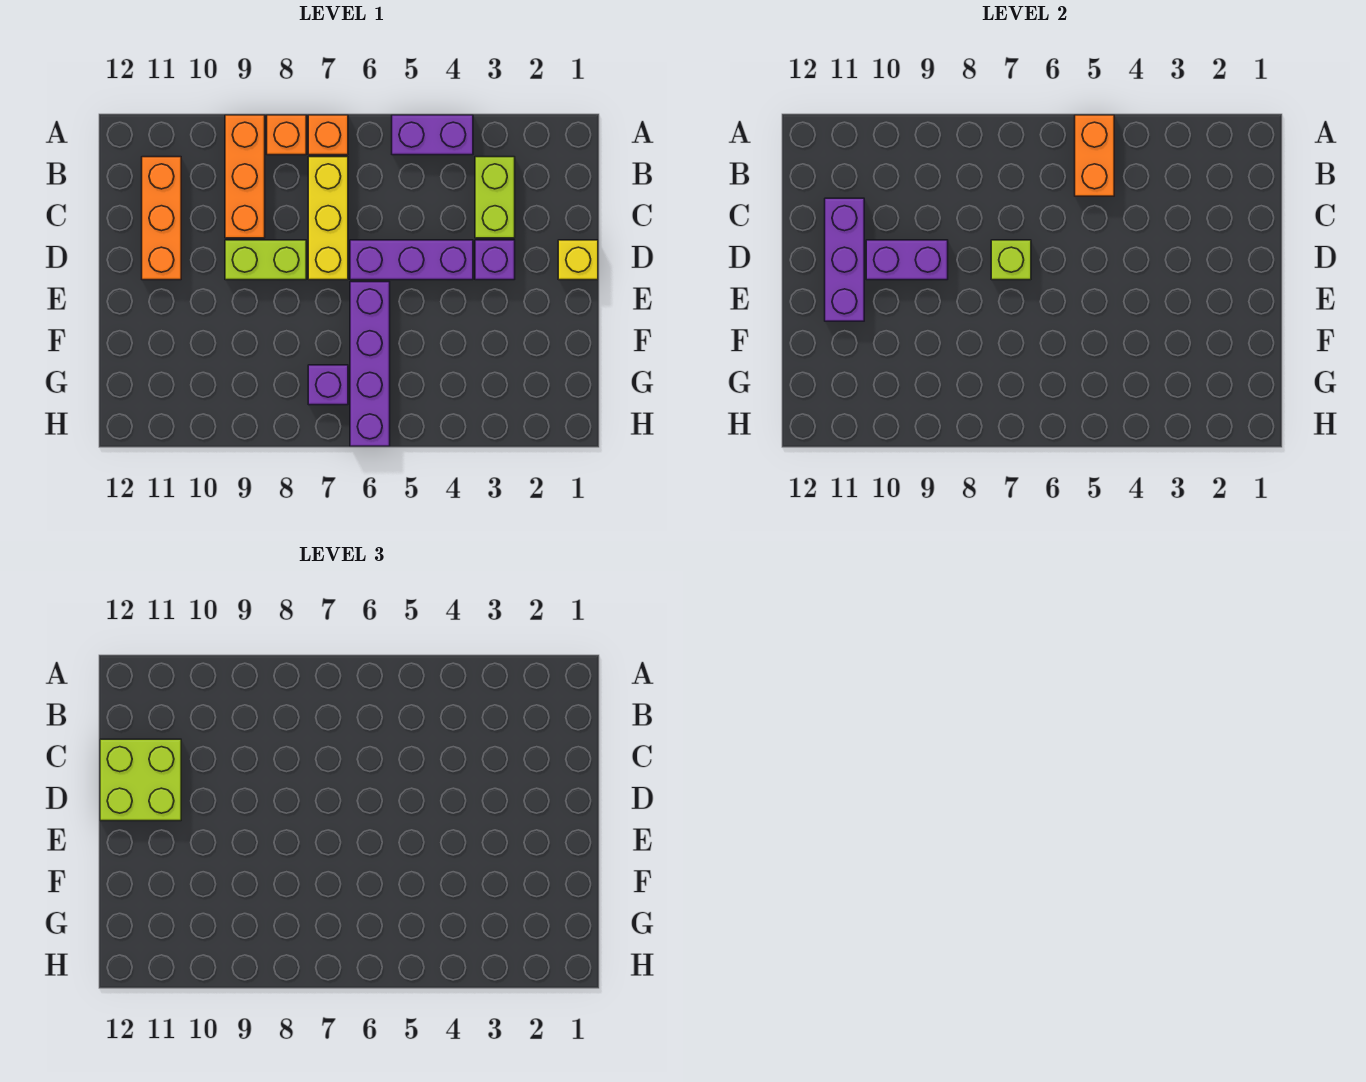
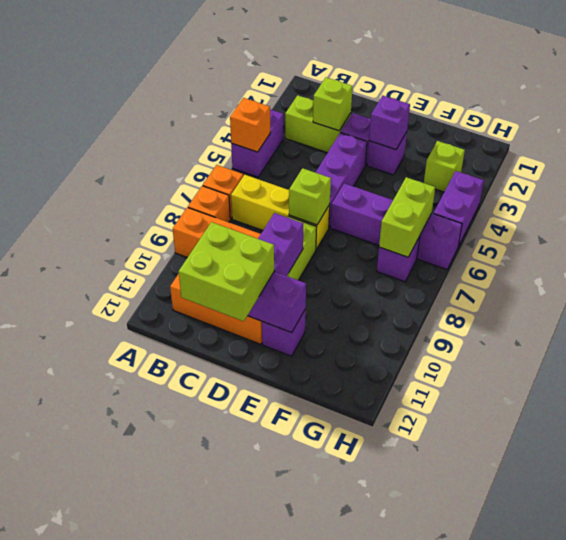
orange 1x2 brick [1075,115,1114,196] -> orange 1x1 brick [230,98,270,152]
none -> lime 1x1 brick [313,78,352,131]
yellow 1x1 brick [558,240,598,280] -> none
none -> purple 1x1 brick [367,132,407,175]
none -> purple 1x1 brick [369,96,410,150]
none -> purple 1x1 brick [262,309,306,356]
none -> lime 1x1 brick [424,141,465,192]
none -> lime 1x2 brick [379,177,435,257]
none -> purple 1x2 brick [434,171,484,247]

